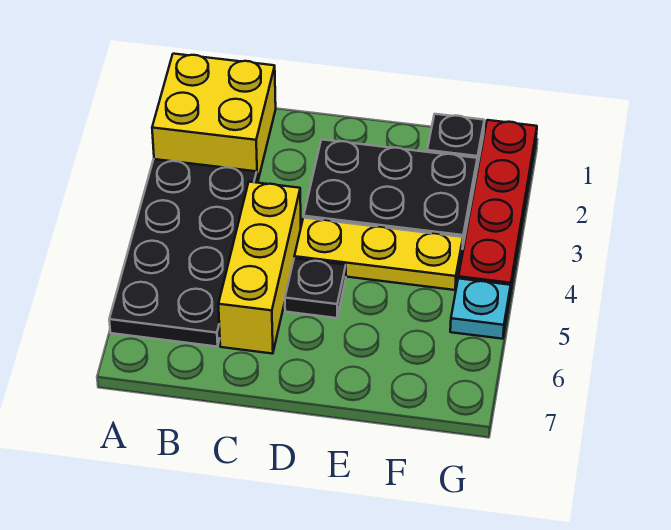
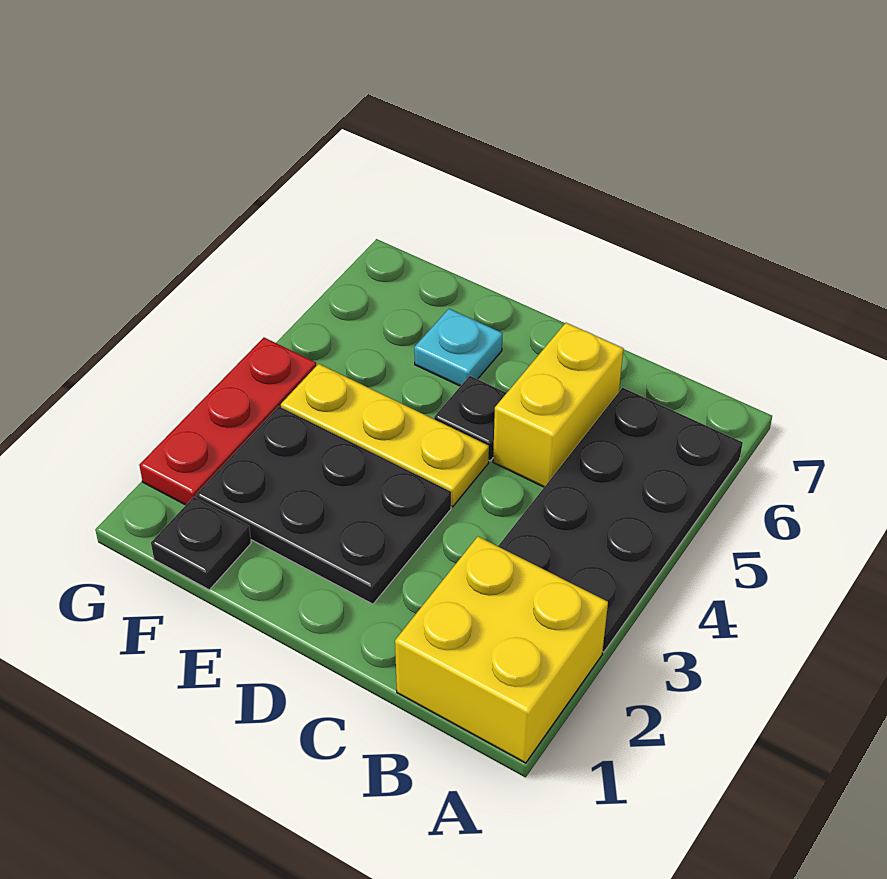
yellow 1x3 brick [218,182,301,354] -> yellow 1x2 brick [493,323,623,487]
red 1x4 plate [458,120,537,294] -> red 1x3 plate [139,338,316,505]
cyan 1x1 plate [450,278,511,339] -> cyan 1x1 plate moved to [414,309,503,386]

